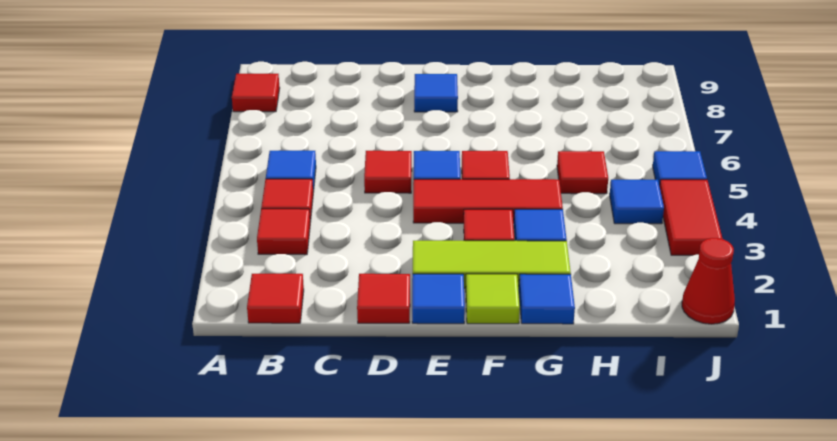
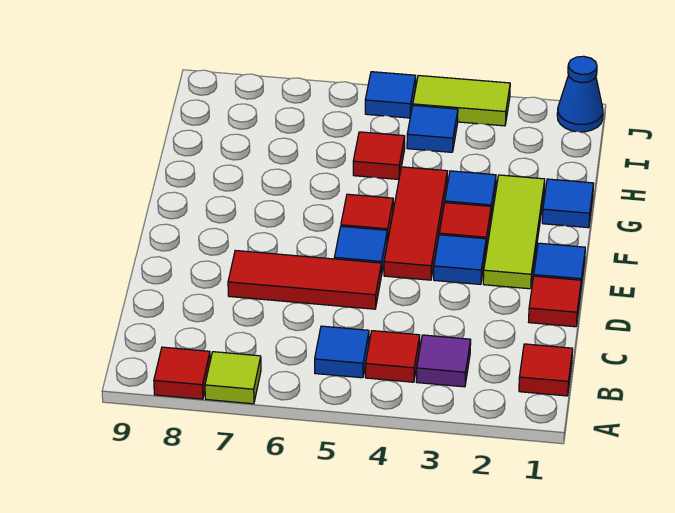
red 1x1 tile [257,209,310,255] -> purple 1x1 tile [416,335,471,387]
red 1x1 tile [364,151,412,193] -> red 1x3 tile [228,250,381,309]
blue 1x1 tile [414,74,458,112] -> blue 1x1 tile moved to [434,235,486,284]
lime 1x1 tile [466,274,520,324] -> lime 1x1 tile moved to [205,352,261,404]
red 1x1 cone [682,238,735,324] -> blue 1x1 cone [557,56,603,132]
red 1x2 tile [660,180,723,255] -> lime 1x2 tile [413,75,510,126]

